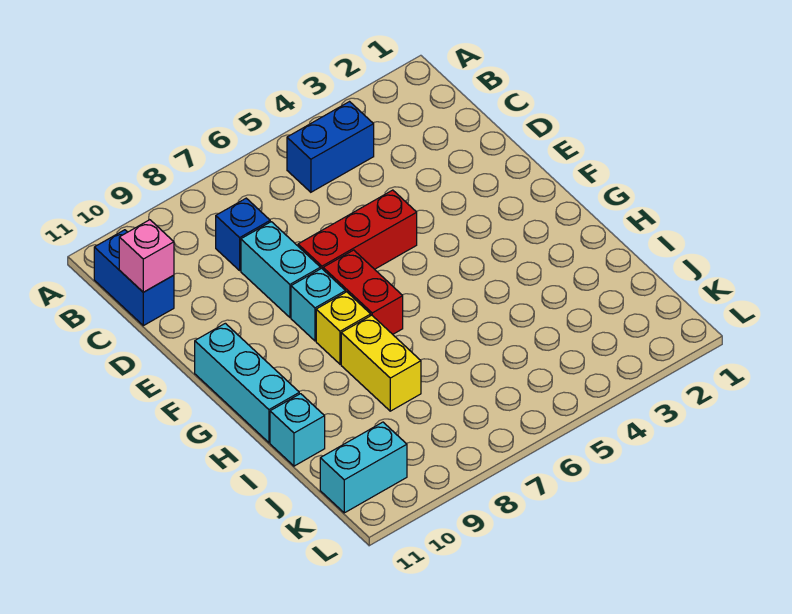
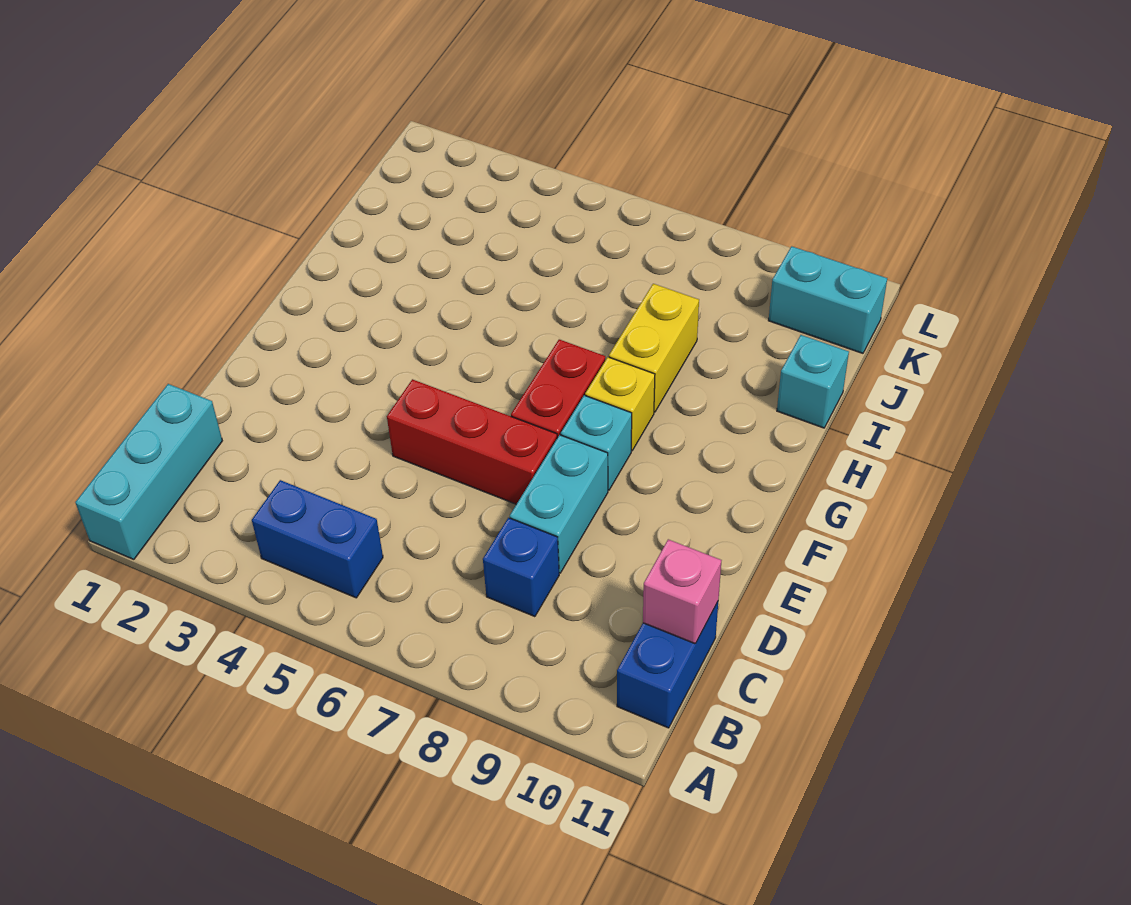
cyan 1x3 brick [195,323,299,443] -> cyan 1x3 brick moved to [75,384,222,559]

